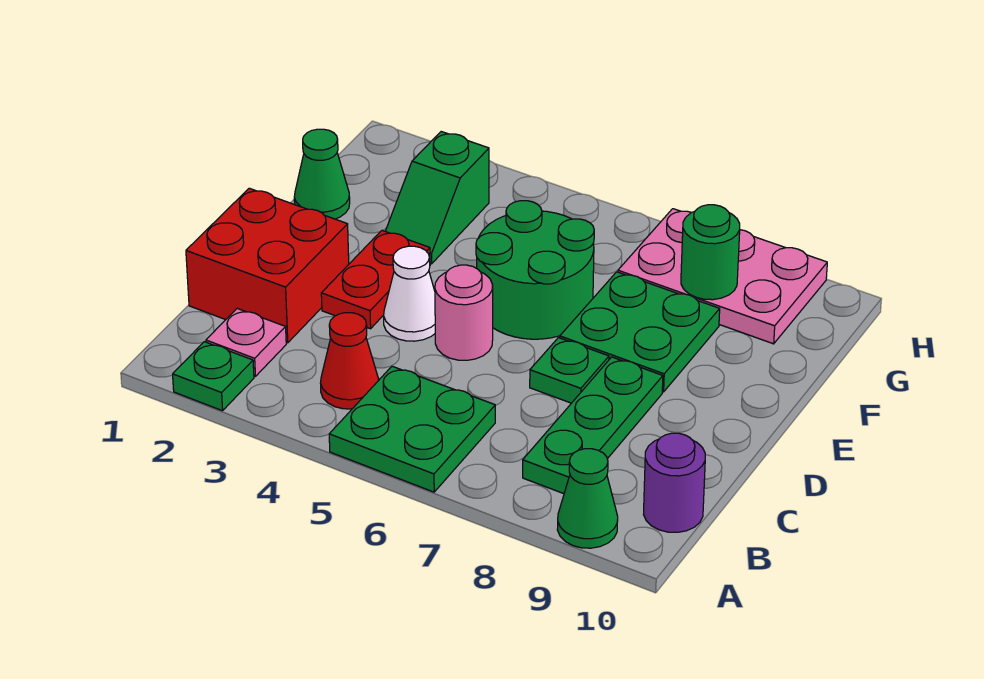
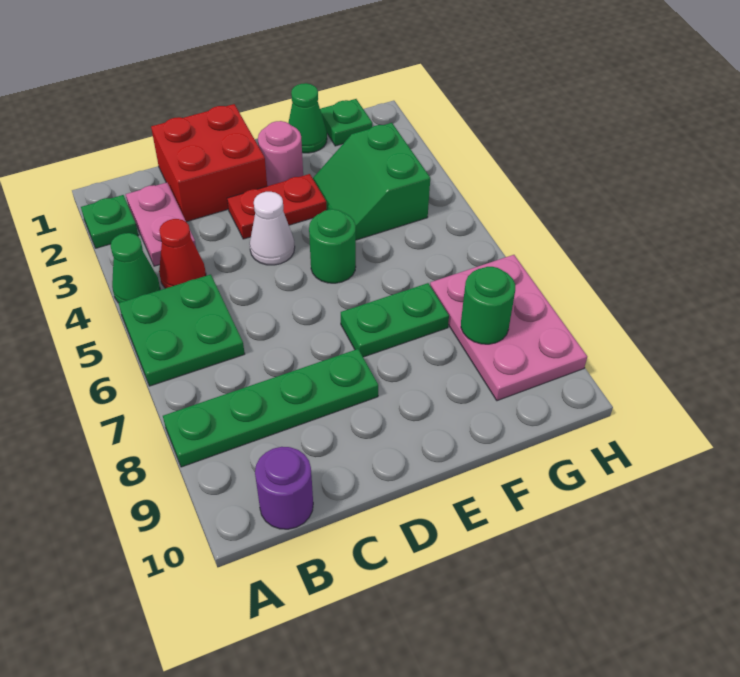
green 1x1 cone [557,449,618,548] -> green 1x1 cone moved to [110,233,160,303]
pink 1x1 plate [206,309,286,376] -> pink 1x2 plate [126,183,196,266]
green 1x3 plate [523,357,663,494] -> green 1x4 plate [163,349,378,467]
pink 1x1 round brick [435,265,493,360] -> pink 1x1 round brick moved to [258,121,303,186]
green 1x1 plate [530,338,609,403] -> green 1x1 plate moved to [320,99,372,146]
green 2x2 round brick [476,201,594,339] -> green 1x1 round brick [309,209,356,283]
green 2x2 plate [560,272,720,392] -> green 1x2 plate [341,283,449,357]
green 1x2 slope [385,132,489,264] -> green 2x2 slope [313,123,430,240]

